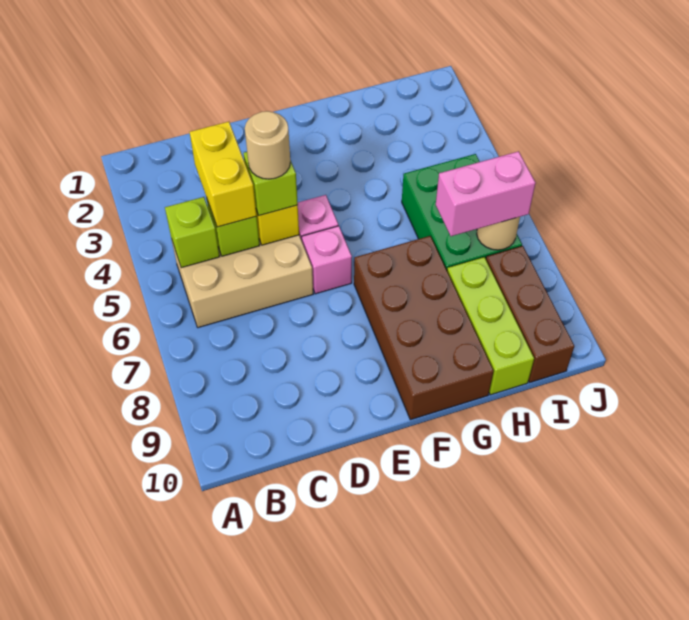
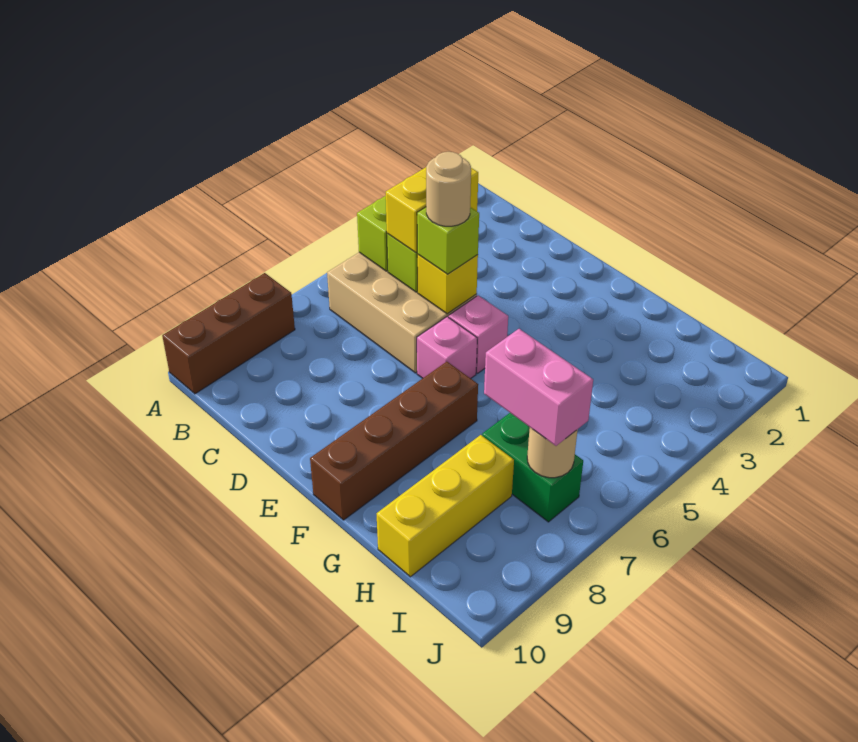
brown 2x4 brick [354,236,494,420] -> brown 1x4 brick [310,362,478,520]
green 2x3 brick [402,154,522,270] -> green 1x2 brick [482,413,583,522]
lime 1x3 brick [447,257,534,395] -> yellow 1x3 brick [377,435,514,577]
brown 1x3 brick [486,246,574,382] -> brown 1x3 brick moved to [162,273,295,394]

